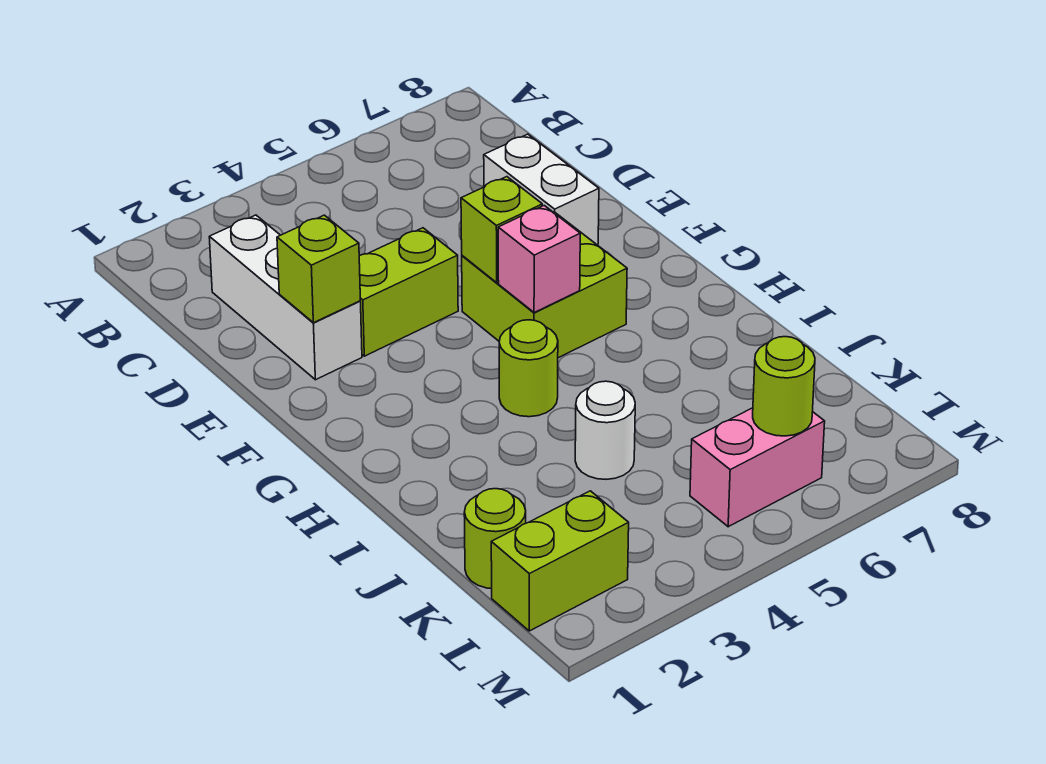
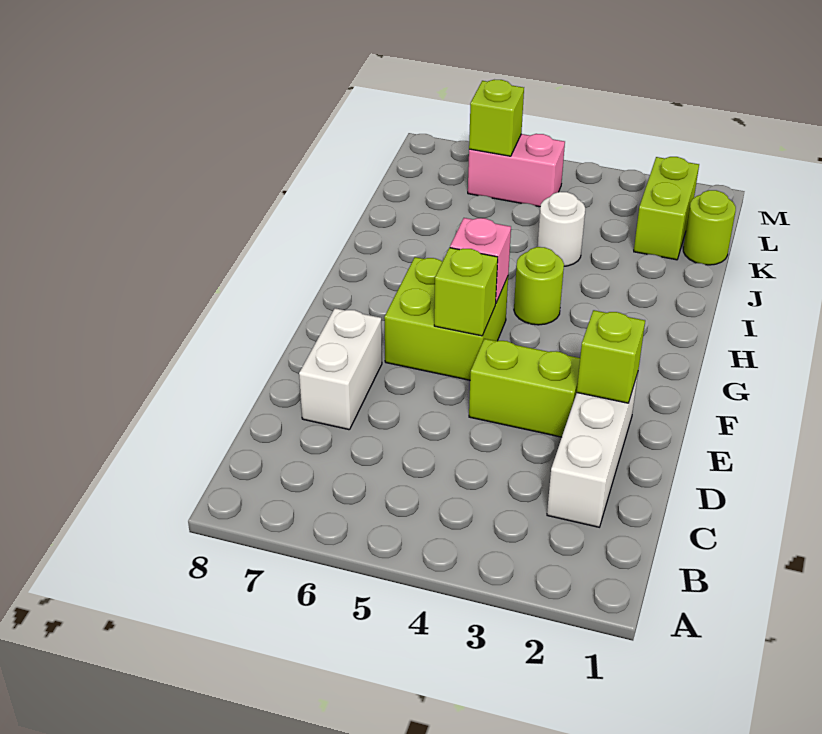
lime 1x2 brick [491,491,629,631] -> lime 1x2 brick turned to [634,157,699,260]
lime 1x1 round brick [753,337,815,436] -> lime 1x1 brick [469,80,524,156]

